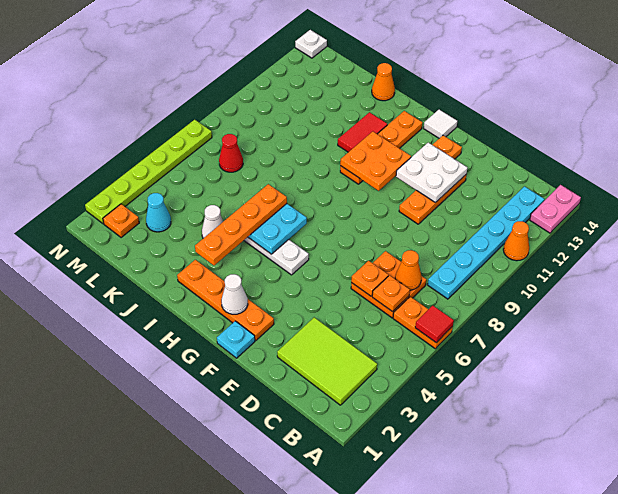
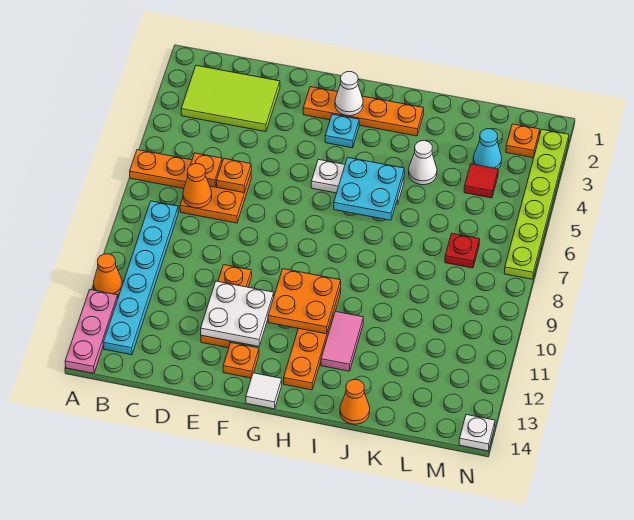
red 1x1 tile [415,306,454,343] -> red 1x1 tile moved to [464,164,498,198]
pink 1x2 plate [530,185,581,233] -> pink 1x3 plate [65,290,118,373]
cyan 1x1 plate [217,321,255,358] -> cyan 1x1 plate moved to [325,114,359,148]
orange 1x4 plate [195,184,287,265] -> none
red 1x2 tile [338,112,388,152] -> pink 1x2 tile [321,311,363,371]
red 1x1 cone [219,134,243,172] -> red 1x1 plate [445,233,480,268]

